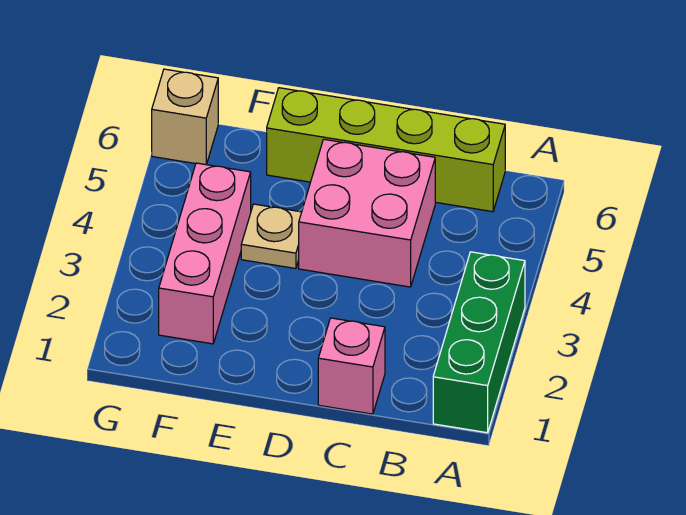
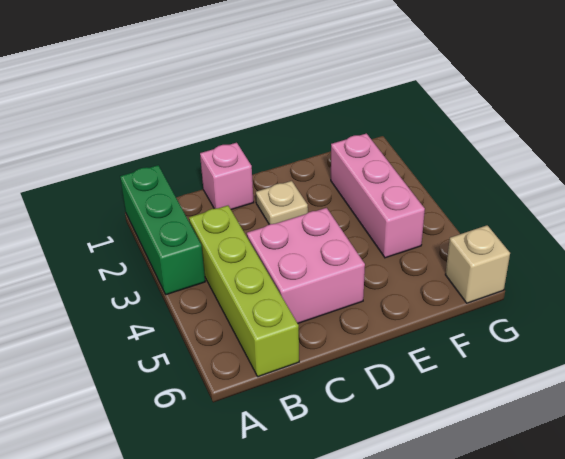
lime 1x4 brick [267,88,505,212] -> lime 1x4 brick turned to [189,206,299,377]
tan 1x1 plate [241,204,302,269] -> tan 1x1 plate moved to [256,181,308,225]

